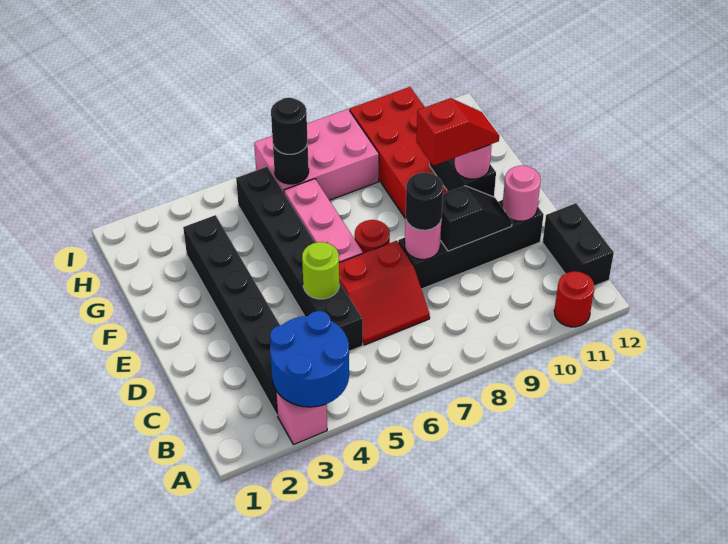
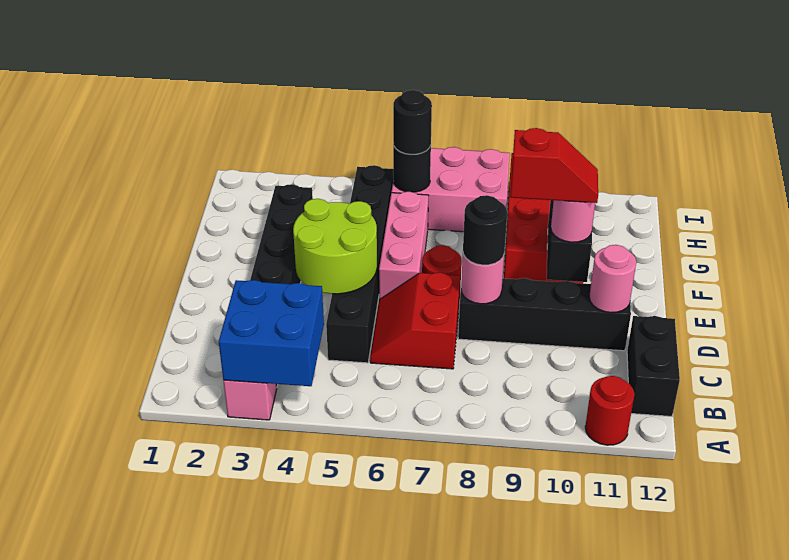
blue 2x2 round brick [270,311,349,407] -> blue 2x2 brick [219,280,324,386]
red 2x2 slope [339,241,430,345] -> red 2x2 slope turned to [370,273,460,369]
lime 1x1 round brick [302,242,339,299] -> lime 2x2 round brick [293,199,377,294]
black 1x2 slope [440,186,512,251] -> none

